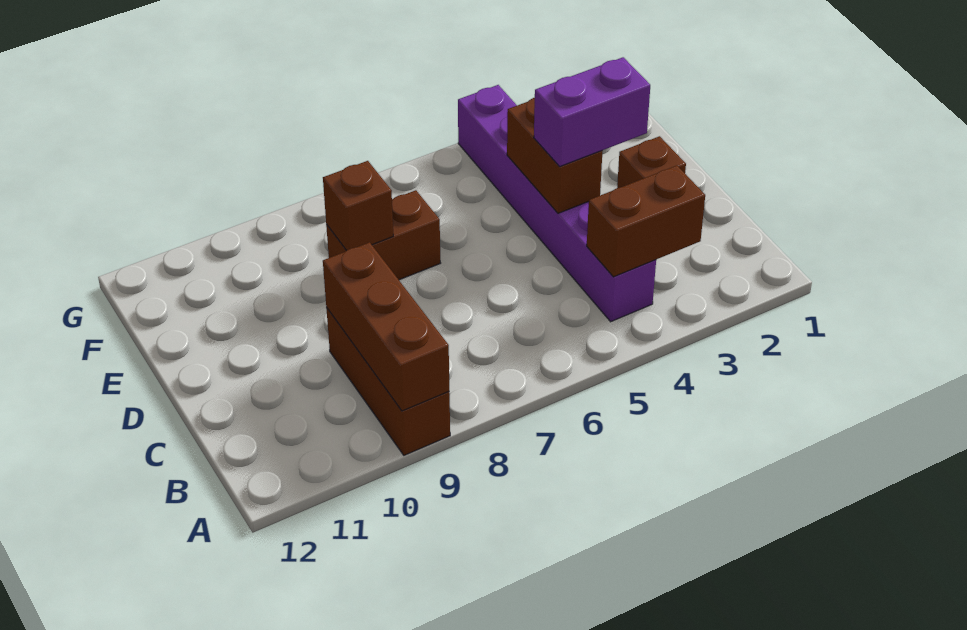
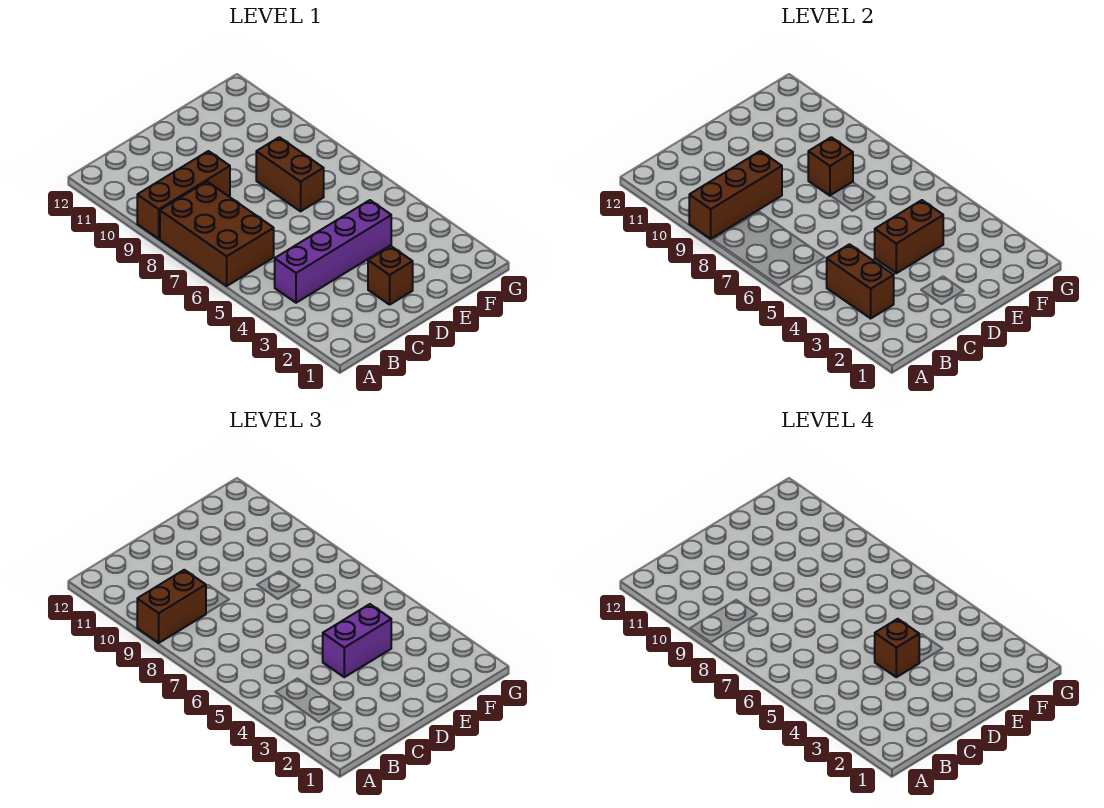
none -> brown 2x3 brick [160,182,274,286]
none -> brown 1x2 brick [137,570,206,643]
purple 1x6 brick [458,85,656,322] -> purple 1x4 brick [275,200,391,303]
purple 1x2 brick [534,57,650,167] -> purple 1x2 brick turned to [323,604,391,677]
none -> brown 1x1 brick [875,619,919,677]

